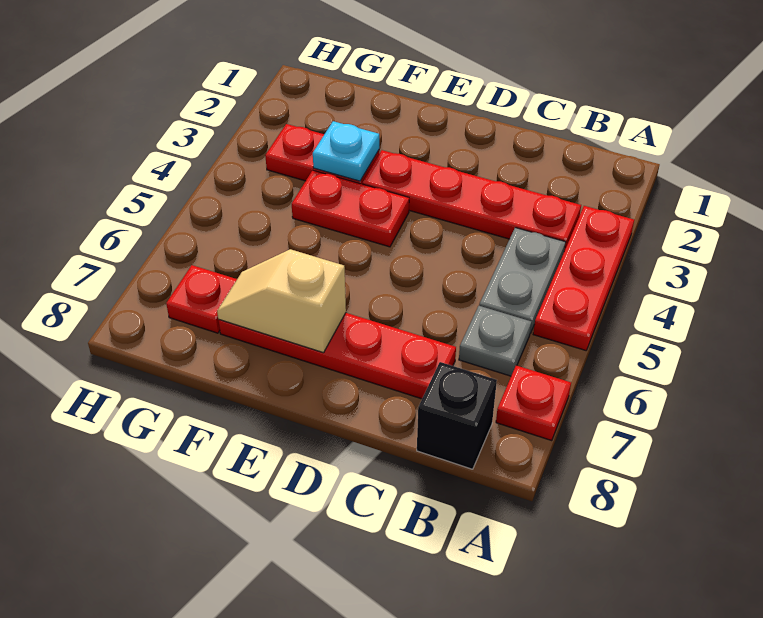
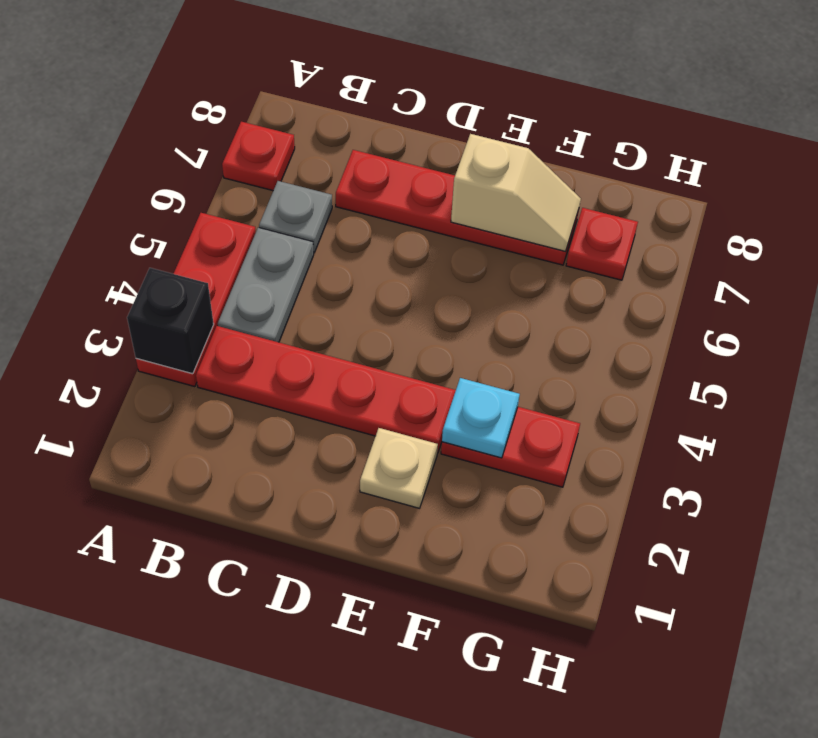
black 1x1 brick [417,362,497,469] -> black 1x1 brick moved to [127,268,214,374]
none -> tan 1x1 plate [360,428,438,508]
red 1x2 plate [292,170,409,247] -> none

